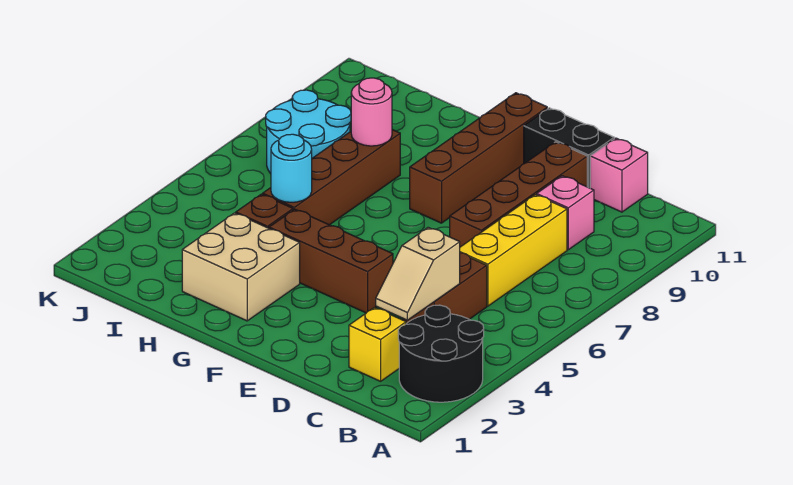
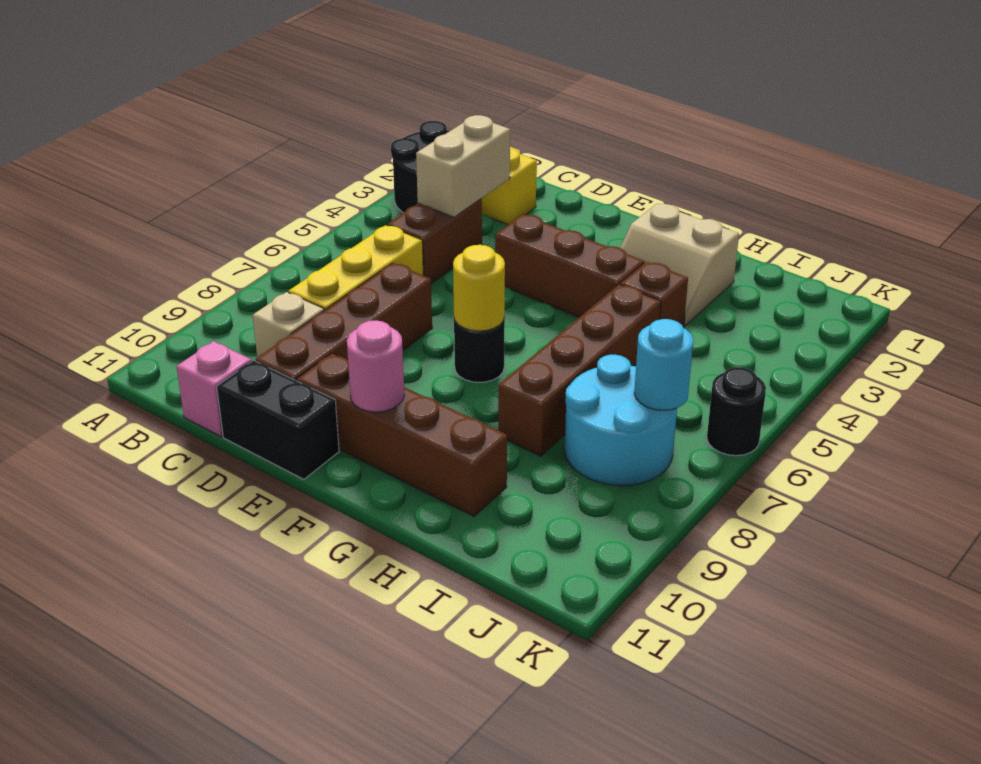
tan 1x2 slope [376,227,460,320] -> tan 1x2 brick [416,115,510,217]
pink 1x1 brick [537,176,594,250] -> tan 1x1 brick [253,292,324,358]
none -> black 1x1 round brick [454,318,505,382]
none -> yellow 1x1 round brick [453,245,505,331]
brown 1x4 brick [410,93,547,223] -> brown 1x4 brick turned to [297,354,507,516]
tan 2x2 brick [182,213,300,321] -> tan 2x2 slope [620,204,739,326]
cyan 1x1 round brick [271,134,312,202] -> cyan 1x1 round brick moved to [634,319,693,411]
pink 1x1 round brick [351,78,392,146] -> pink 1x1 round brick moved to [347,320,404,412]
none -> black 1x1 round brick [707,367,766,456]

